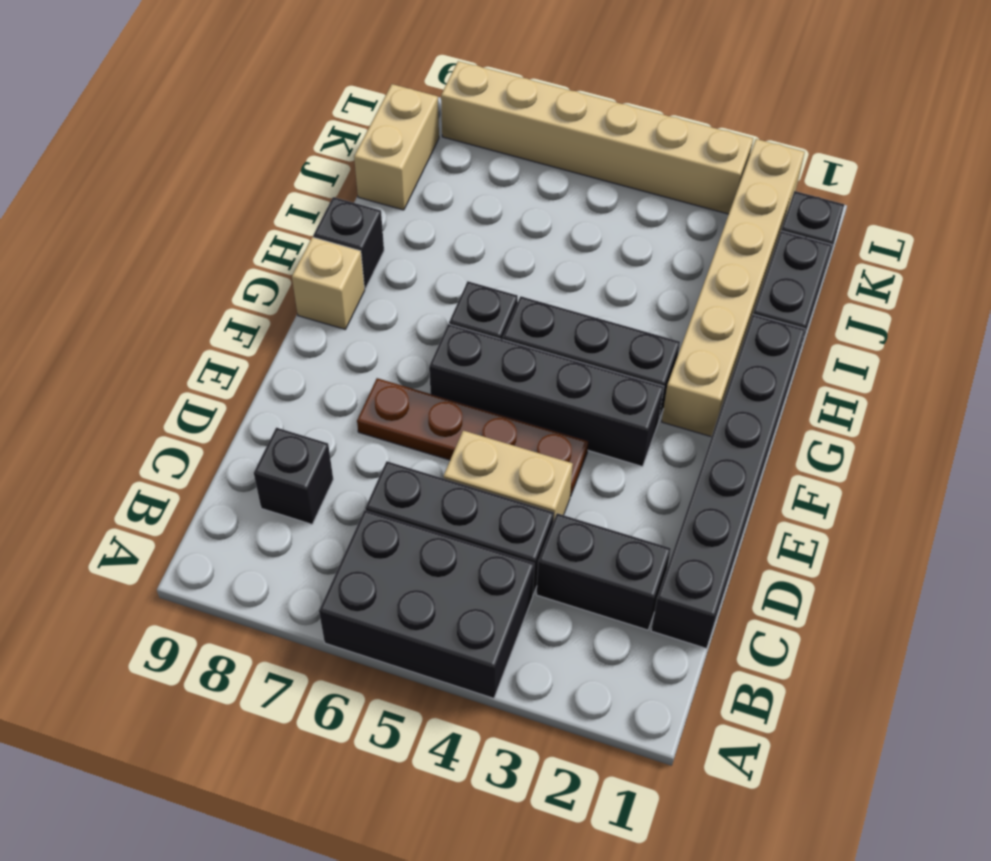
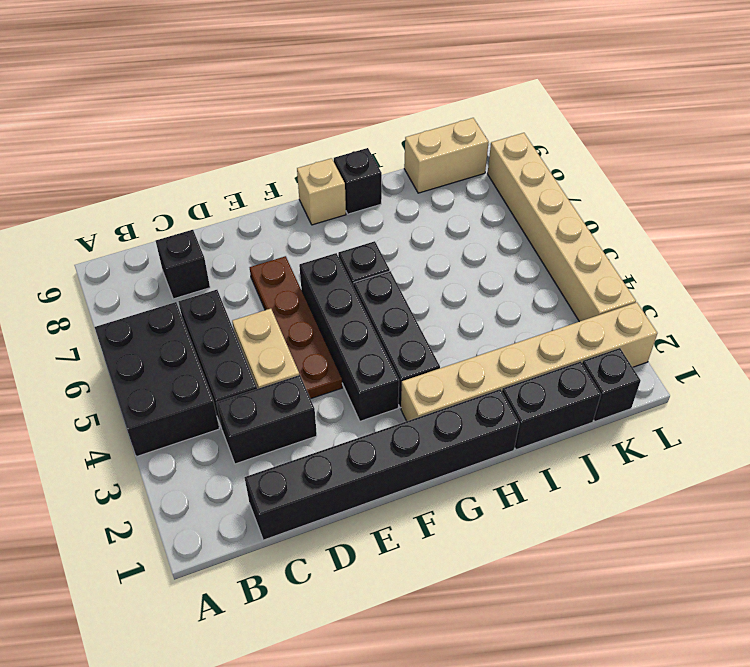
black 1x2 brick [536,513,671,630] -> black 1x2 brick turned to [216,375,317,464]

